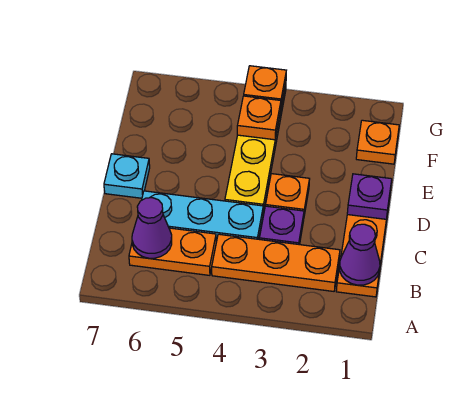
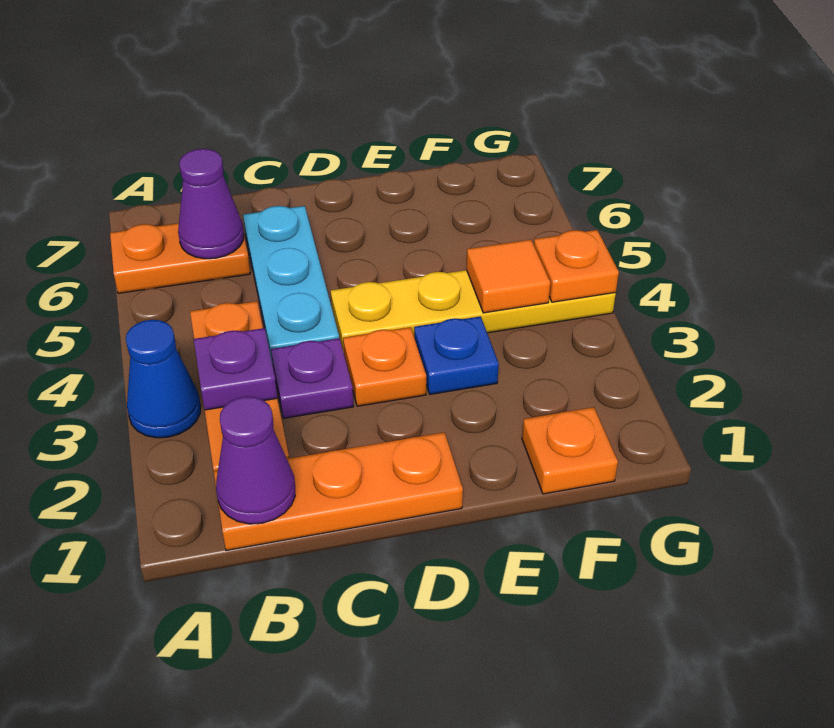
none -> blue 1x1 cone [126,320,201,438]
orange 1x2 plate [129,228,216,275] -> orange 1x2 plate turned to [110,215,250,293]
purple 1x1 plate [347,174,392,219] -> purple 1x1 plate moved to [194,328,277,410]
cyan 1x1 plate [104,154,150,198] -> none
none -> blue 1x1 plate [414,316,499,394]
orange 1x1 plate [237,96,281,140] -> orange 1x1 tile [466,240,550,313]

